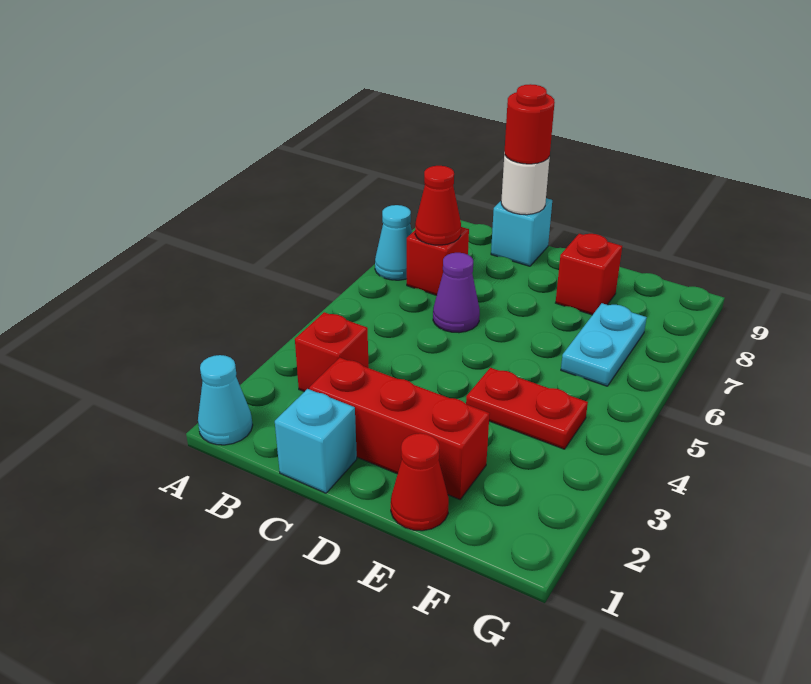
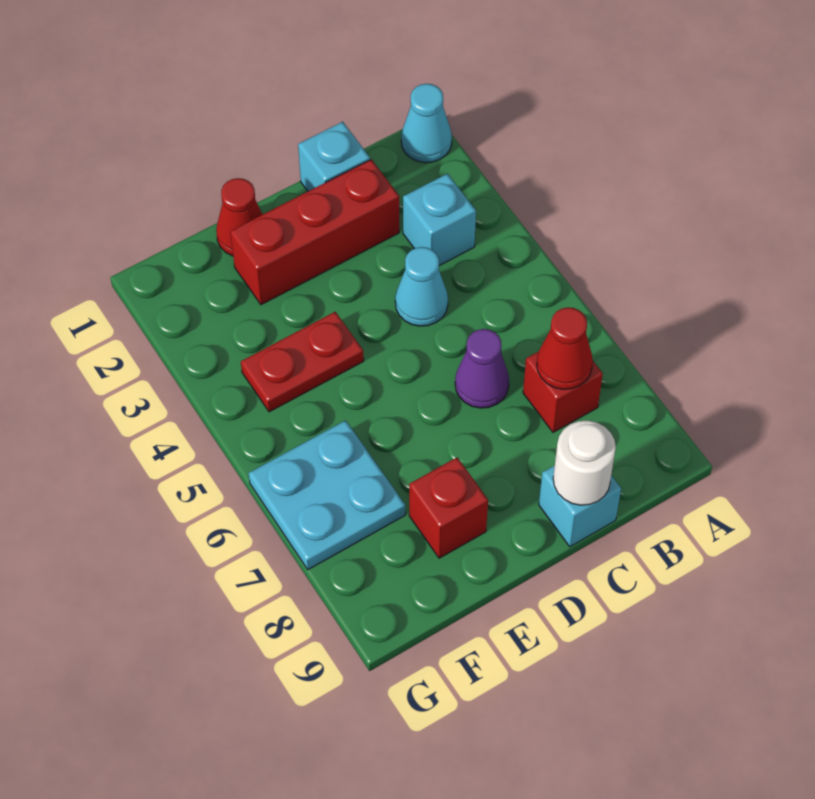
cyan 1x1 cone [375,205,412,280] -> cyan 1x1 cone moved to [395,247,448,326]
red 1x1 brick [295,312,369,392] -> cyan 1x1 brick [403,174,476,266]
red 1x1 round brick [504,84,555,164] -> none
cyan 1x2 plate [561,303,647,386] -> cyan 2x2 plate [249,420,405,569]

